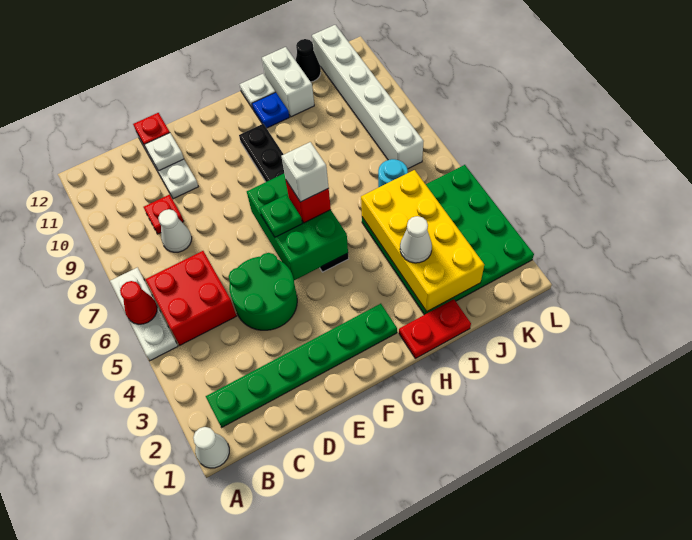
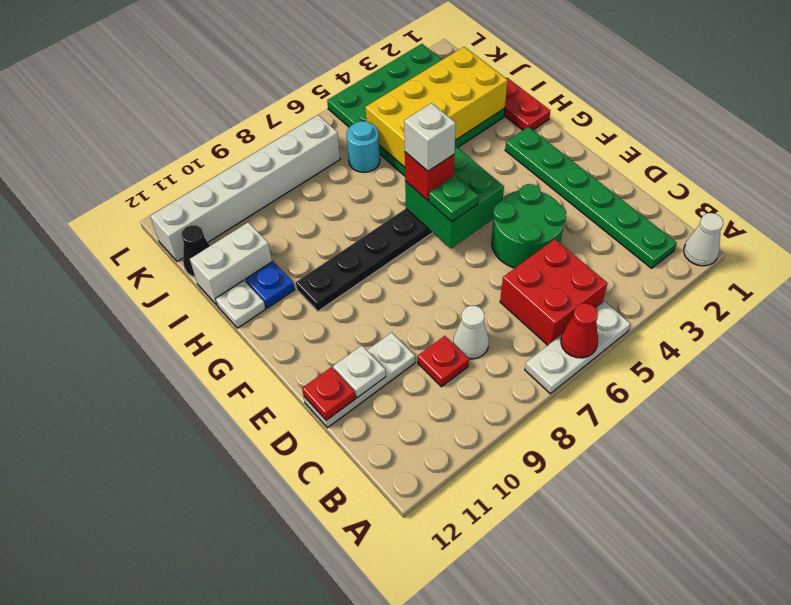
green 2x3 brick [247,174,348,280] -> green 2x2 brick [405,148,504,248]
white 1x1 cone [400,216,432,263] -> none

